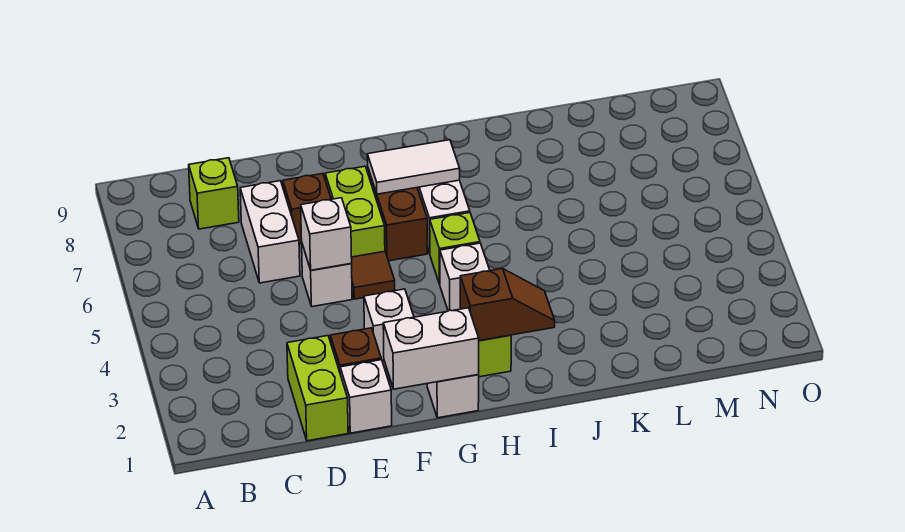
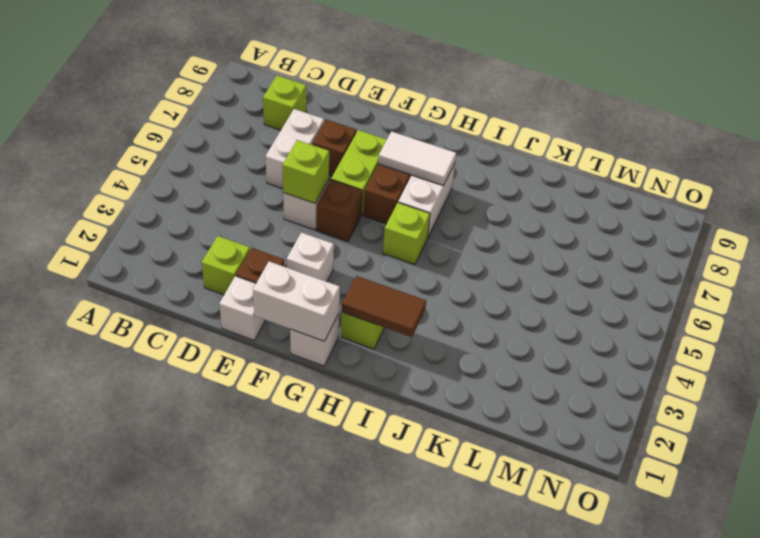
lime 1x2 brick [287,336,348,441] -> lime 1x1 brick [202,236,250,295]
white 1x1 brick [301,198,352,270] -> lime 1x1 brick [283,140,329,203]
brown 1x1 tile [351,251,395,299] -> brown 1x1 brick [317,180,362,241]
brown 1x2 slope [460,269,555,341] -> brown 1x2 tile [342,276,426,337]
white 1x1 brick [440,243,490,311] -> none

